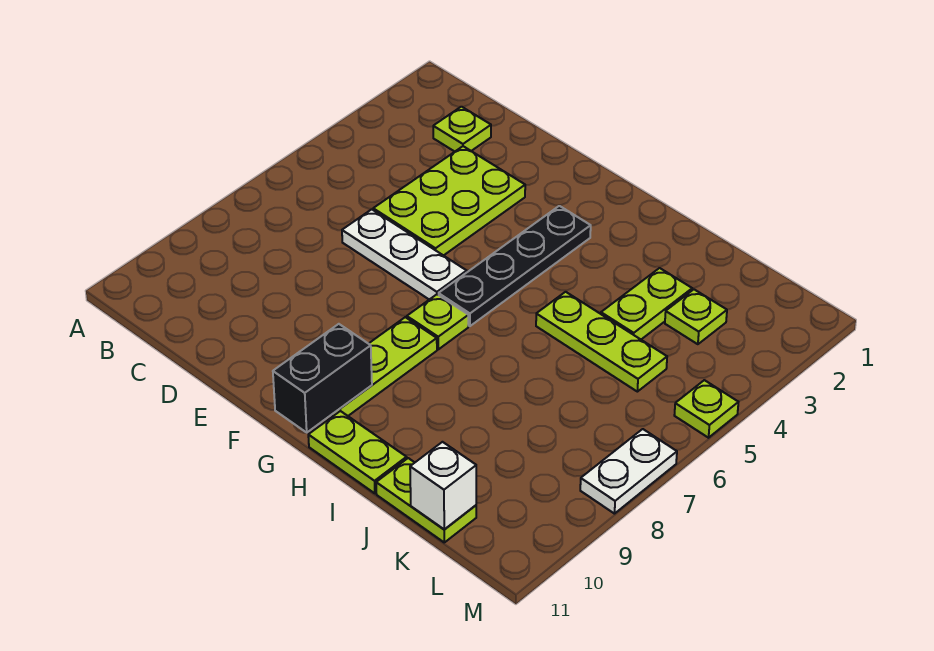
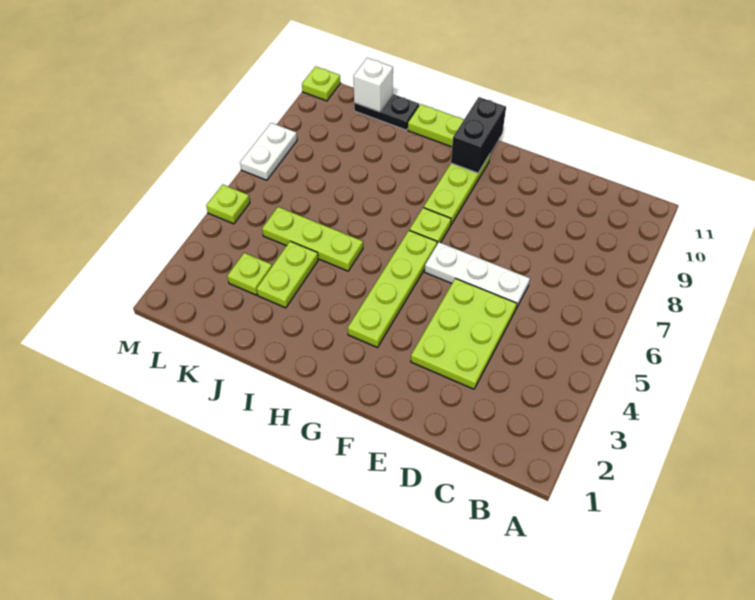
lime 1x1 plate [433,107,491,152] -> lime 1x1 plate moved to [302,66,340,101]
black 1x4 plate [439,206,591,326] -> lime 1x4 plate [348,230,437,348]
lime 1x2 plate [376,458,476,542] -> black 1x2 plate [354,94,419,130]

